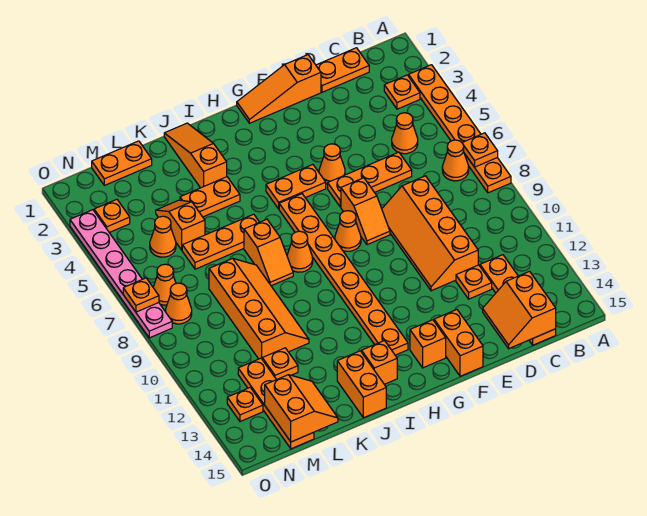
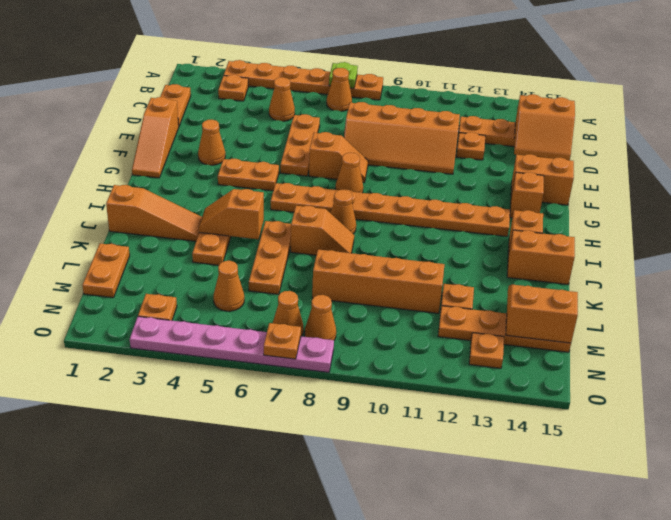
orange 1x1 plate [462,133,498,167] -> lime 1x1 plate [329,62,358,88]
orange 1x1 cone [319,144,345,184] -> orange 1x1 cone moved to [198,120,225,165]
orange 1x2 plate [266,165,326,209] -> orange 1x2 plate turned to [218,159,279,191]
orange 1x3 slope [164,123,227,188] -> orange 1x3 slope turned to [106,185,202,241]
orange 1x2 slope [156,200,205,250] -> orange 1x2 slope moved to [199,189,264,239]

